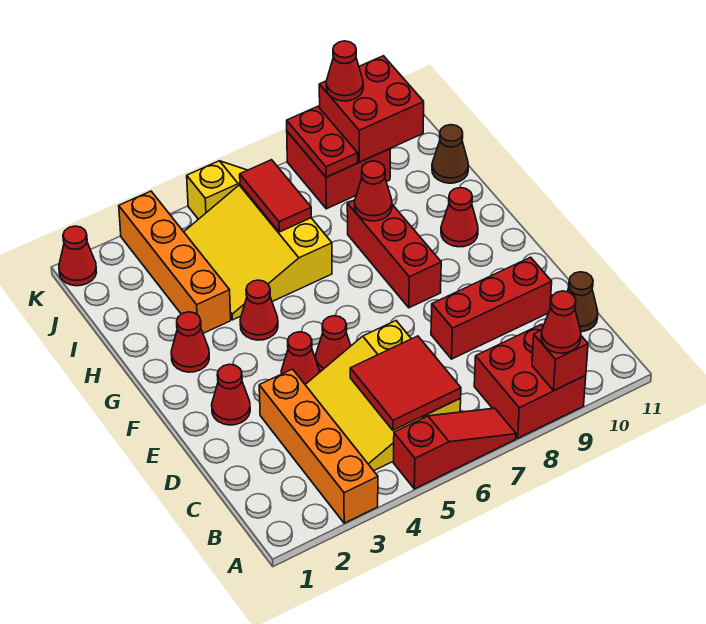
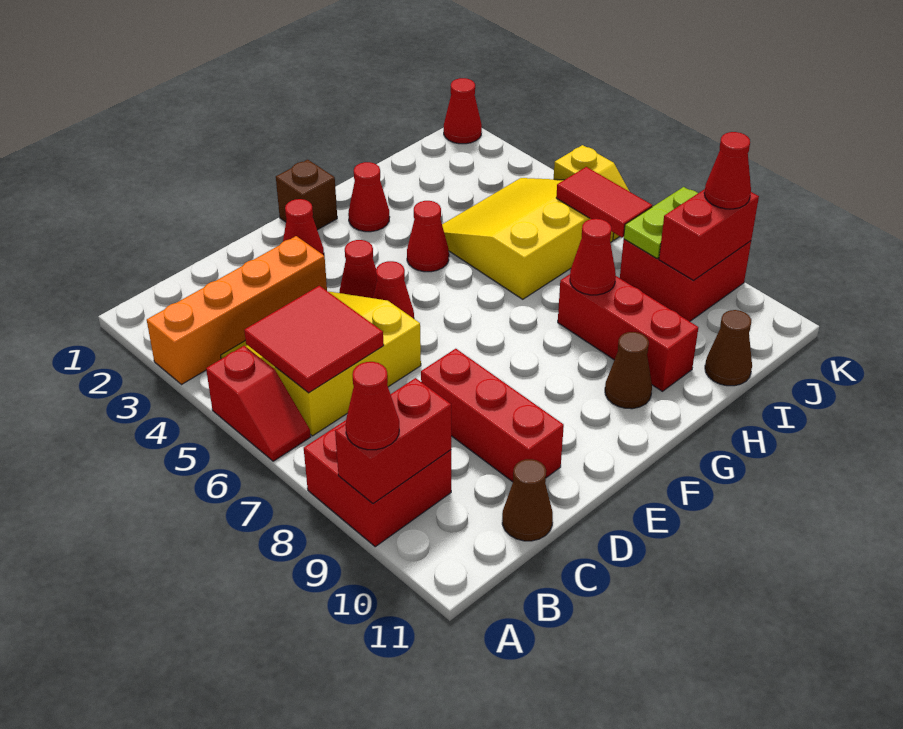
red 1x3 slope [393,408,516,489] -> red 1x2 slope [206,346,311,461]
red 1x1 brick [532,330,588,391] -> red 1x2 brick [335,378,451,504]
none -> brown 1x1 brick [276,160,337,230]
red 1x3 brick [347,200,441,308] -> red 1x3 brick turned to [558,274,698,391]
red 1x1 cone [441,188,478,247] -> brown 1x1 cone [605,332,652,409]
orange 1x4 brick [119,191,231,333] -> none
red 1x2 tile [240,160,311,232] -> red 1x2 tile turned to [556,167,652,237]
red 1x2 plate [287,106,358,177] -> lime 1x2 plate [624,187,698,258]
red 2x2 brick [319,56,424,162] -> red 1x2 brick [659,189,759,280]

